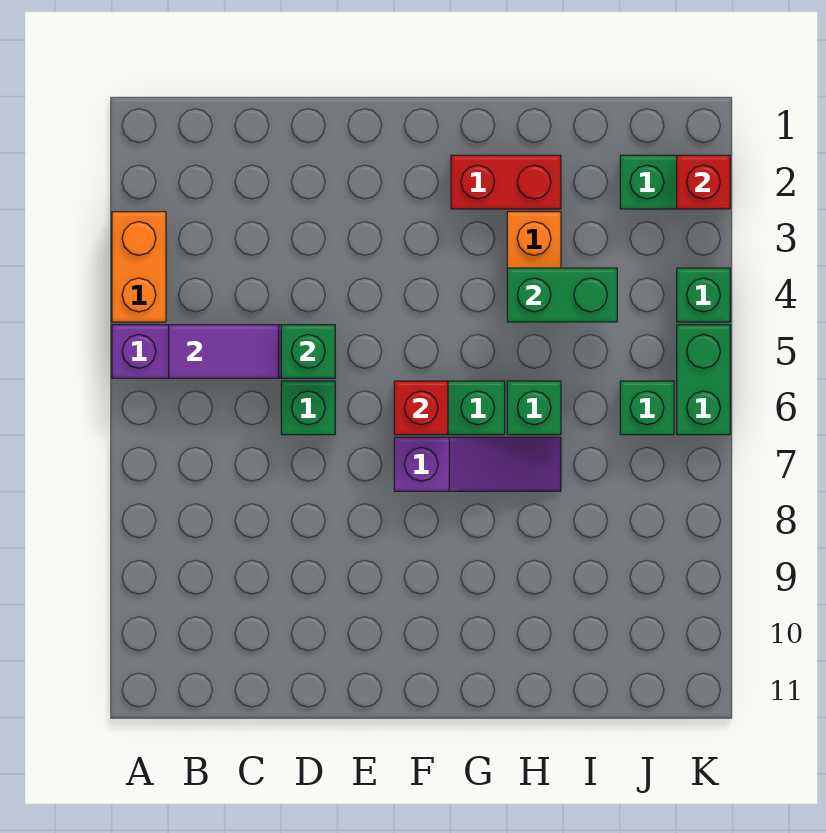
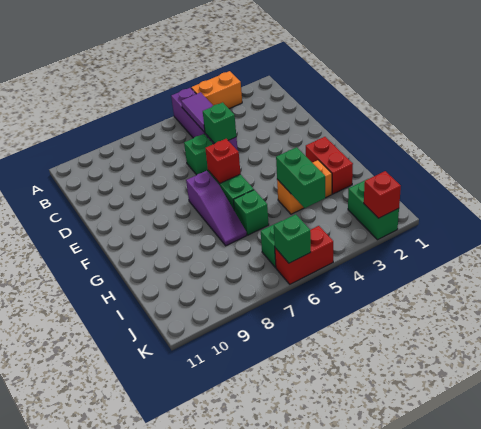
green 1x1 brick [677,268,730,322] -> green 1x1 brick moved to [274,214,311,263]
green 1x2 brick [677,325,730,435] -> red 1x2 brick [275,226,333,284]

